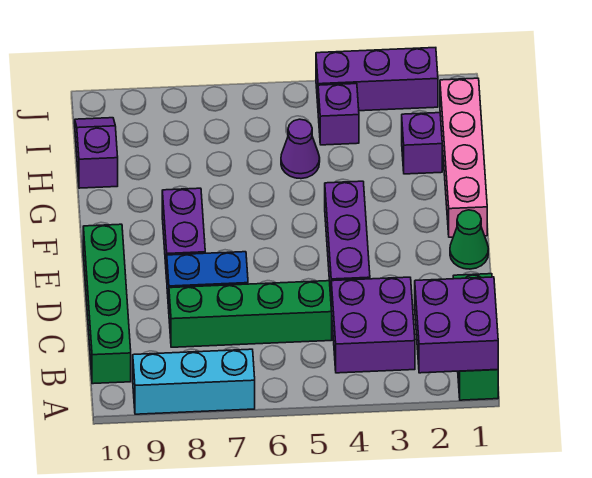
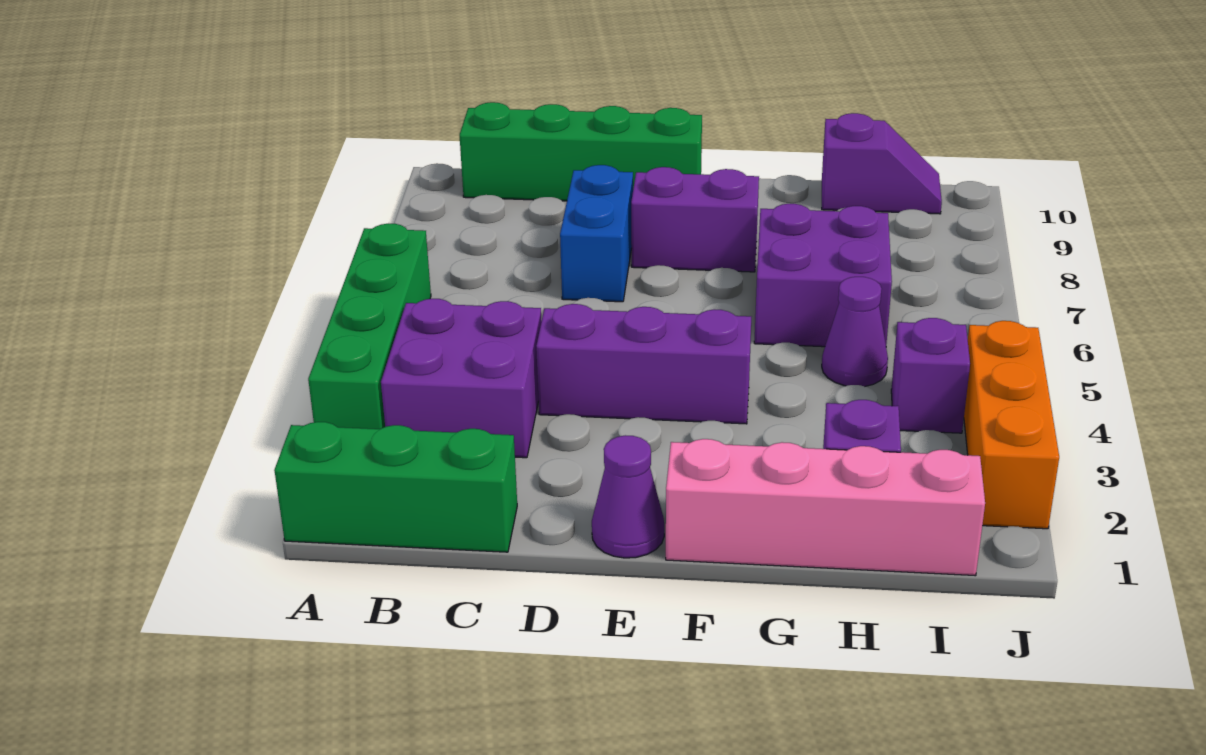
purple 2x2 brick [415,277,498,373] -> purple 2x2 brick moved to [754,204,892,347]
cyan 1x3 brick [133,349,255,414] -> none
green 1x4 brick [169,281,332,347] -> green 1x4 brick moved to [308,224,431,429]
green 1x1 cone [450,210,488,269] -> purple 1x1 cone [592,435,664,558]
purple 1x3 brick [316,48,438,111] -> orange 1x3 brick [964,321,1059,529]

